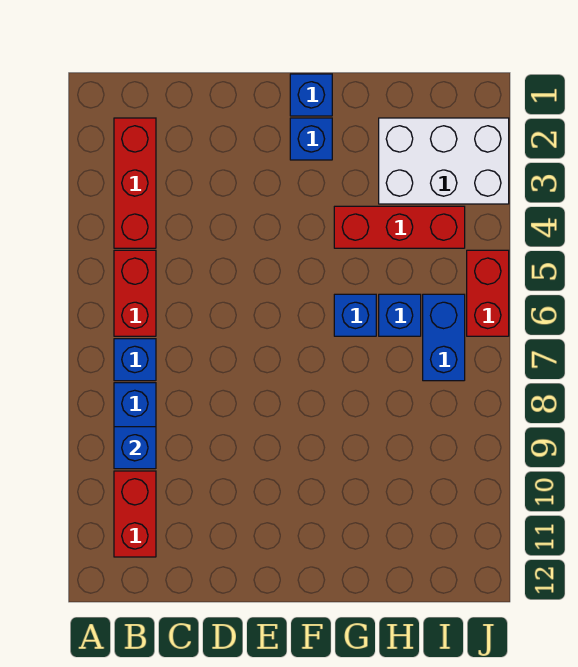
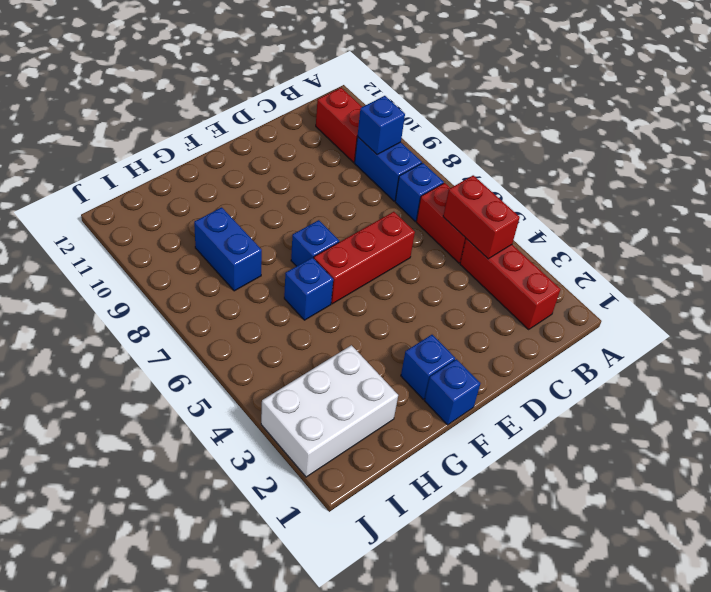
red 1x3 brick [334,206,465,248] -> red 1x3 brick moved to [314,212,415,304]
blue 1x1 brick [379,294,421,336] -> blue 1x1 brick moved to [291,220,339,266]
blue 1x2 brick [423,294,465,381] -> blue 1x2 brick moved to [194,207,262,291]
red 1x2 brick [467,250,509,336] -> red 1x2 brick moved to [443,175,520,259]

